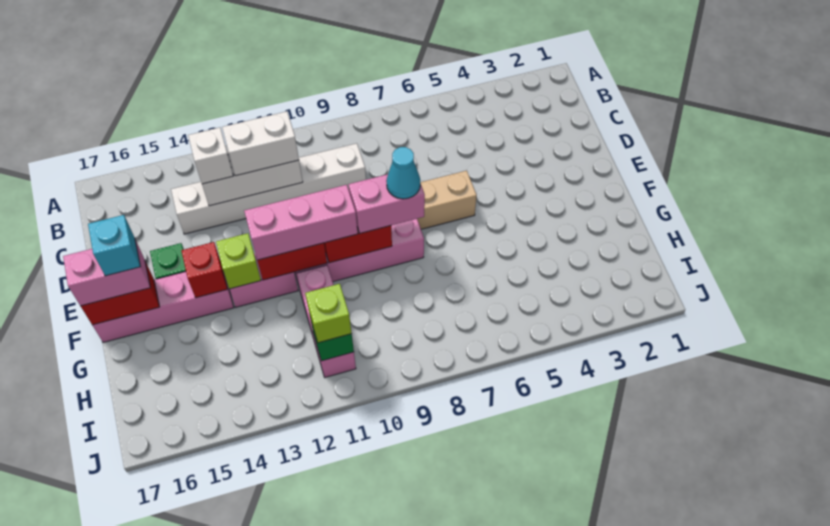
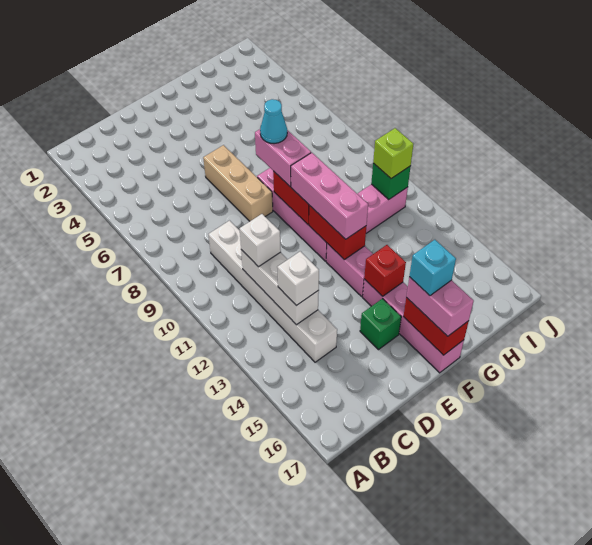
white 1x2 brick [222,111,299,176] -> white 1x1 brick [240,214,281,267]
lime 1x1 brick [216,233,261,289] -> none

